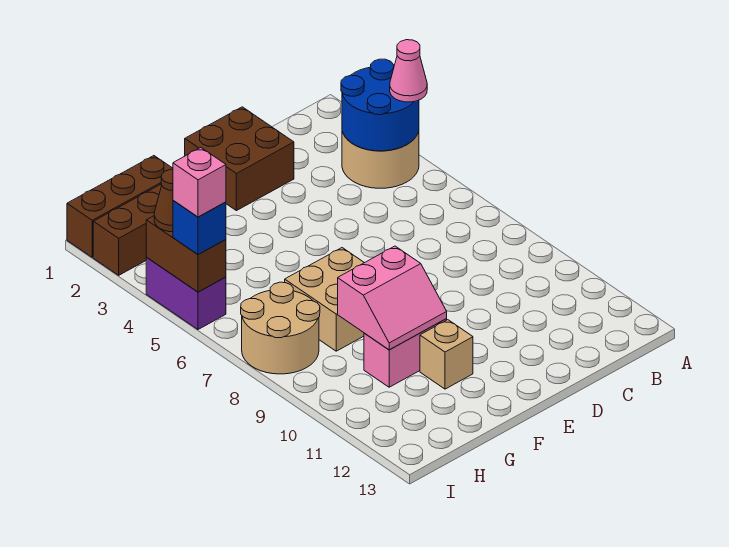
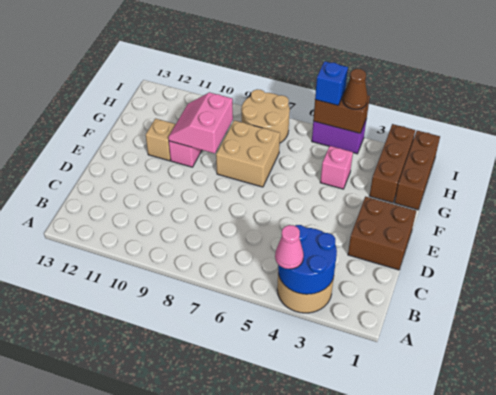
pink 1x1 brick [173,148,226,217] -> pink 1x1 brick moved to [320,146,353,189]

